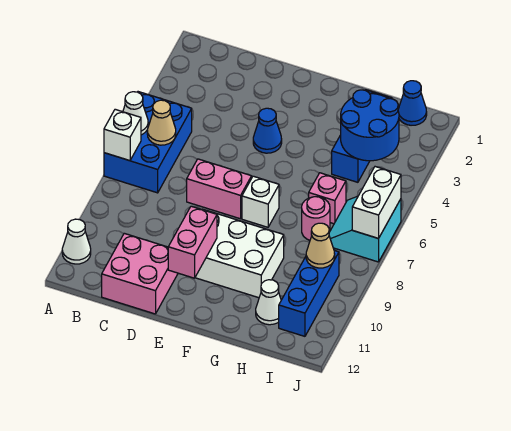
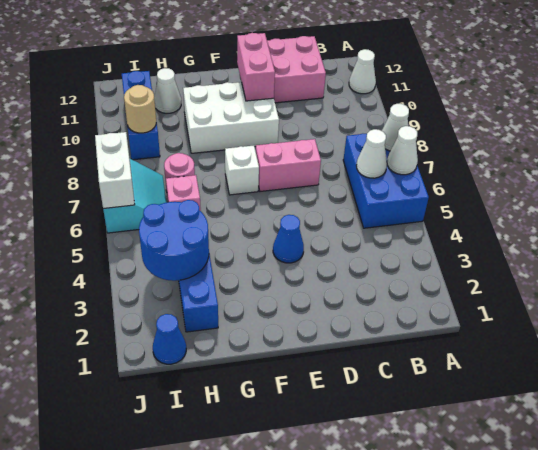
white 1x1 brick [104,109,141,161] -> white 1x1 cone [382,104,409,151]
tan 1x1 cone [147,100,176,145] -> white 1x1 cone [356,129,387,178]
tan 1x1 cone [306,223,335,268] -> tan 1x1 round brick [124,85,156,133]

